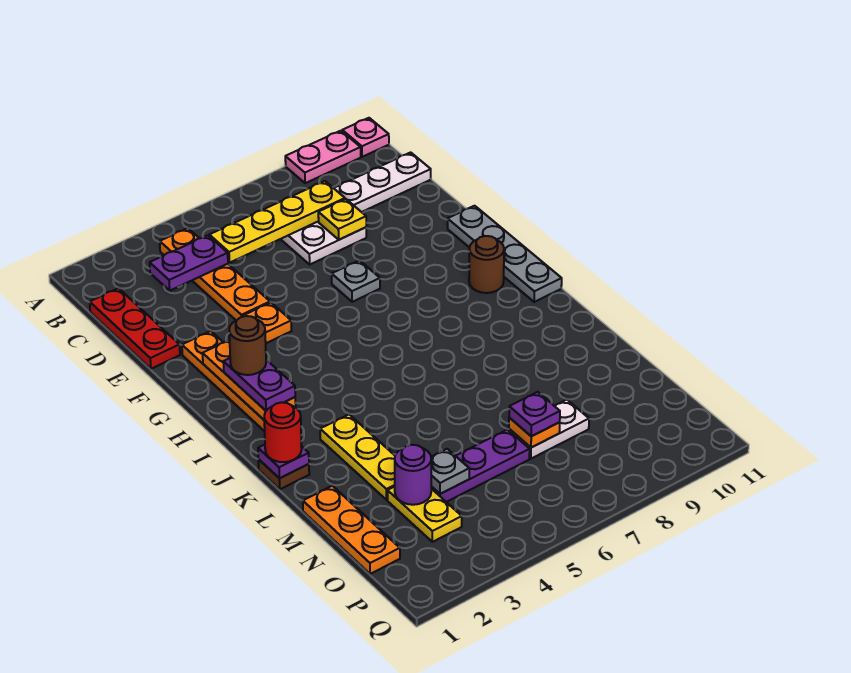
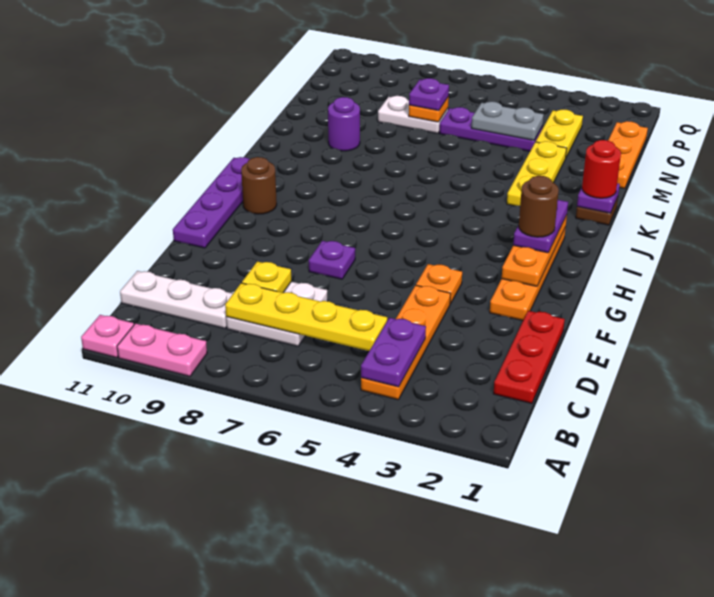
purple 1x2 plate [150,235,228,291] -> purple 1x2 plate turned to [361,318,426,387]
grey 1x1 plate [332,260,380,302] -> purple 1x1 plate [309,241,355,279]
grey 1x4 plate [448,206,562,302] -> purple 1x4 plate [173,157,250,248]
purple 1x1 round brick [395,445,431,505] -> purple 1x1 round brick moved to [328,97,360,151]
grey 1x1 plate [431,449,469,494] -> grey 1x2 plate [472,102,544,140]

